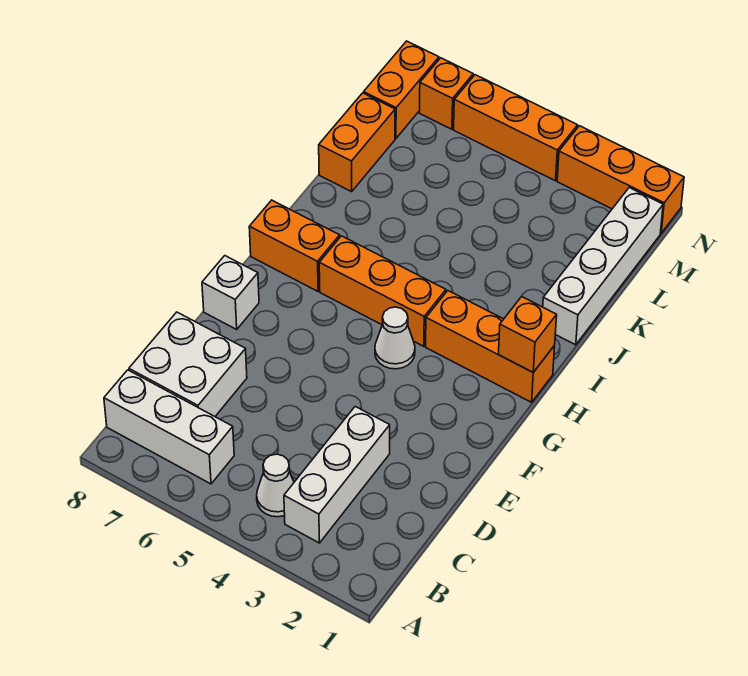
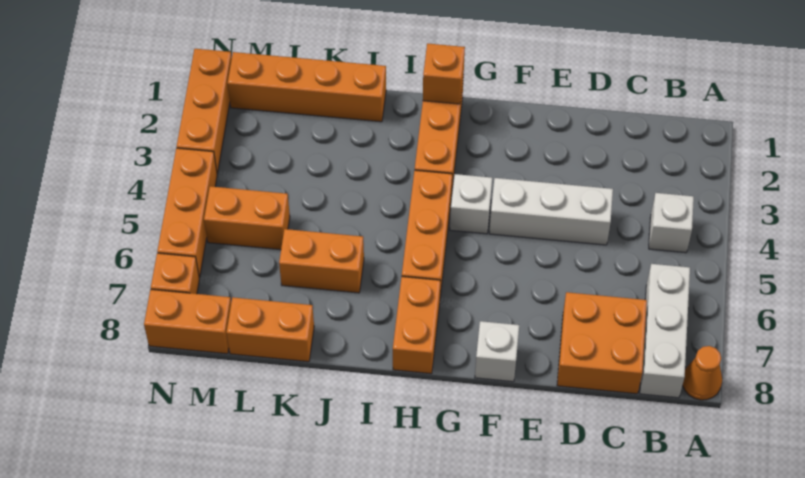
none -> orange 1x1 cone [683,346,722,400]
white 1x3 brick [284,407,390,543] -> white 1x3 brick moved to [489,178,613,245]
white 1x1 cone [257,454,294,517] -> white 1x1 brick [649,193,694,253]
white 2x2 brick [129,312,247,416] -> orange 2x2 brick [557,292,647,394]
white 1x1 cone [375,307,415,369] -> white 1x1 brick [450,174,492,234]
white 1x4 brick [543,188,663,345] -> orange 1x4 brick [228,52,386,122]
none -> orange 1x2 brick [279,229,364,293]
none -> orange 1x2 brick [204,186,290,250]

